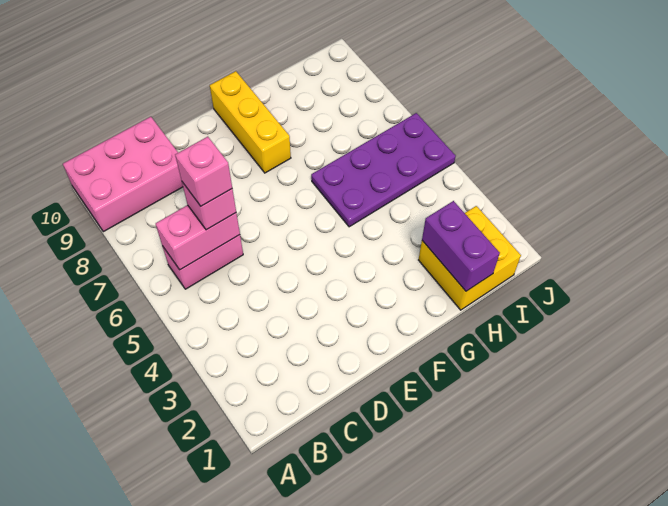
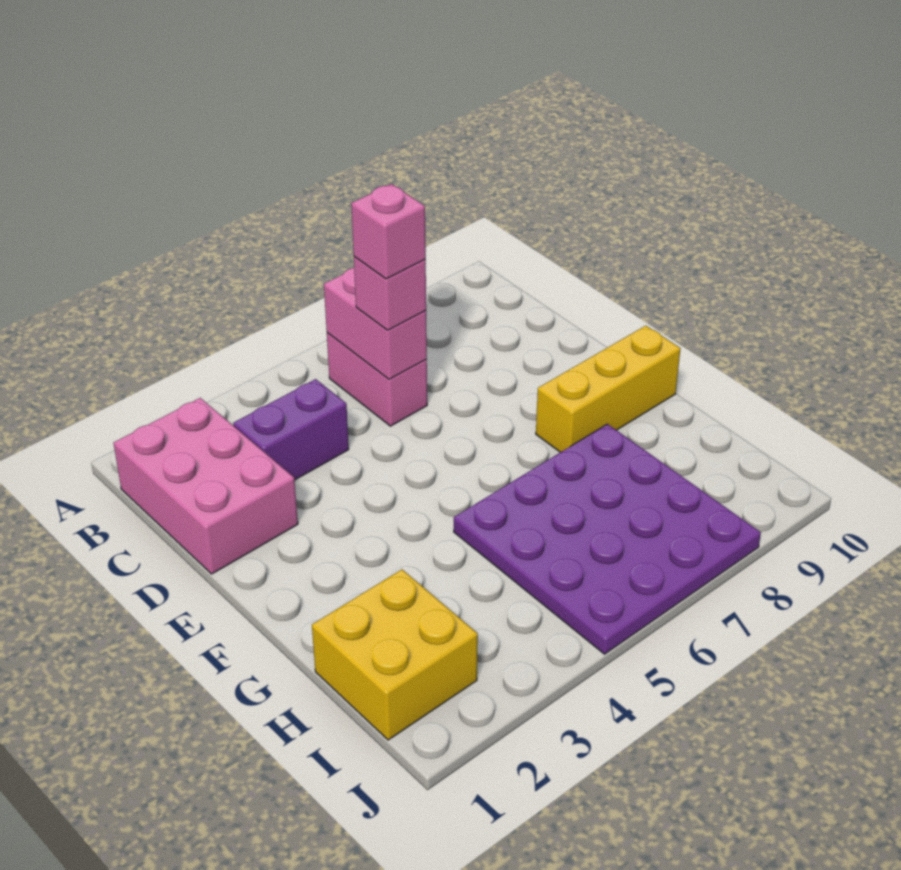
pink 2x3 brick [63,117,183,232] -> pink 2x3 brick moved to [114,398,298,574]
purple 2x4 plate [311,113,456,227] -> purple 4x4 plate [454,424,761,654]
purple 1x2 brick [422,201,500,291] -> purple 1x2 brick moved to [233,379,349,480]

